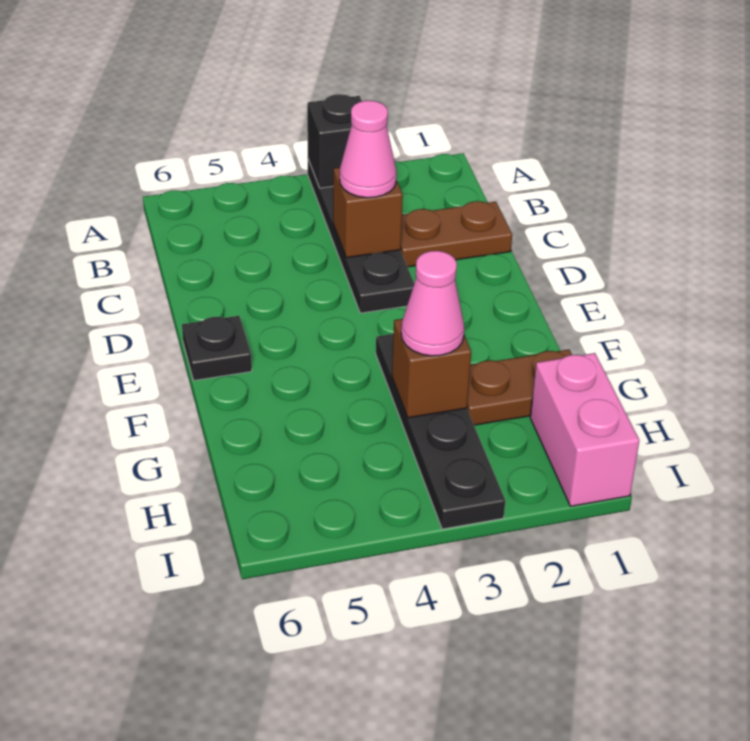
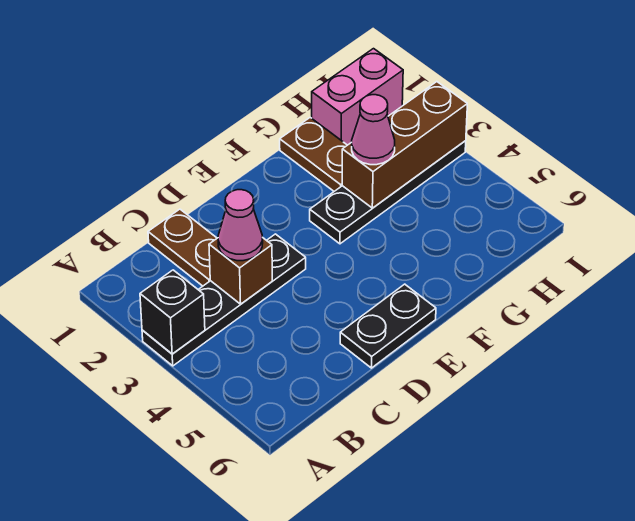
black 1x1 plate [182,316,252,380] -> black 1x2 plate [340,284,436,368]
brown 1x1 brick [392,319,471,418] -> brown 1x3 brick [342,82,467,208]

